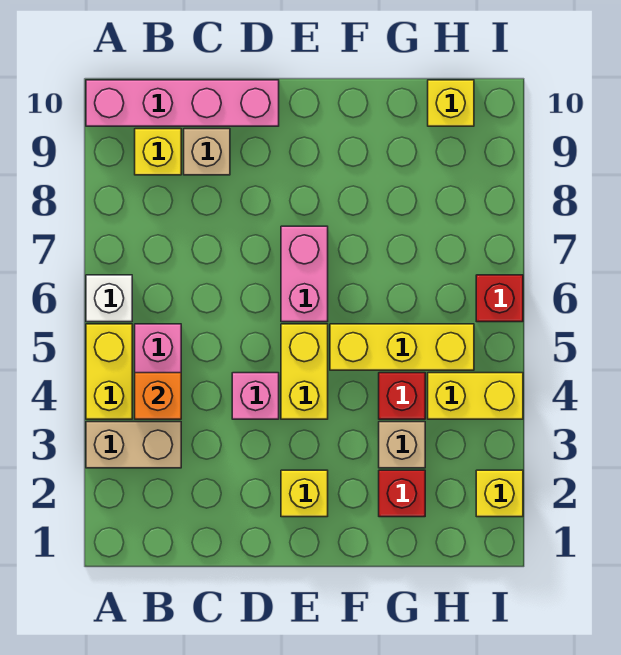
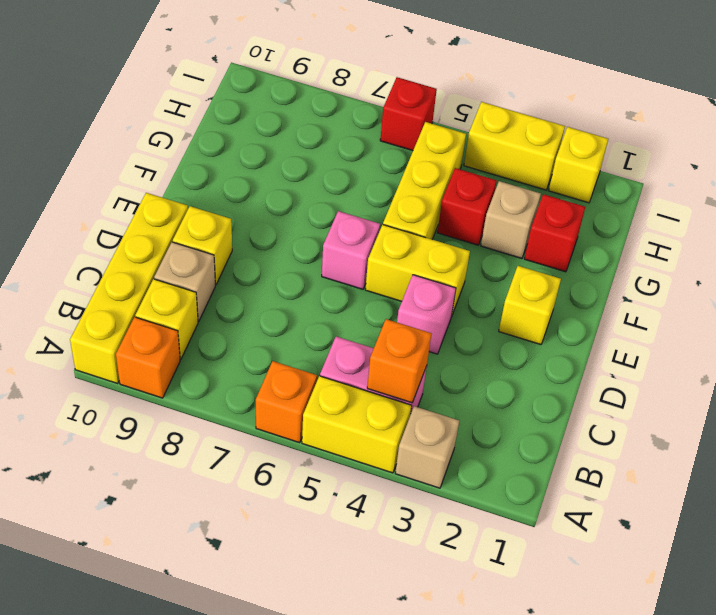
tan 1x2 brick [86,422,181,468] -> tan 1x1 brick [395,406,459,488]
white 1x1 brick [86,275,132,322] -> orange 1x1 brick [256,361,317,443]
none -> orange 1x1 brick [116,317,180,398]
pink 1x4 brick [86,80,279,126] -> yellow 1x4 brick [70,193,188,383]
pink 1x2 brick [281,226,328,322] -> pink 1x1 brick [322,211,380,289]
yellow 1x2 brick [428,373,523,419] -> yellow 1x2 brick turned to [464,102,565,190]
yellow 1x1 brick [428,80,474,126] -> yellow 1x1 brick moved to [173,206,232,285]

